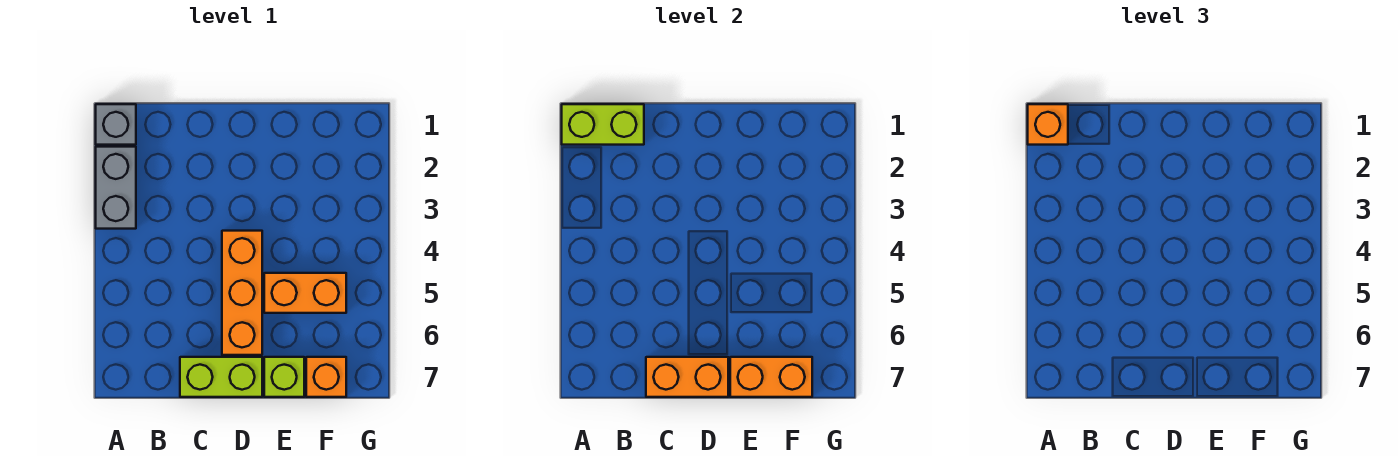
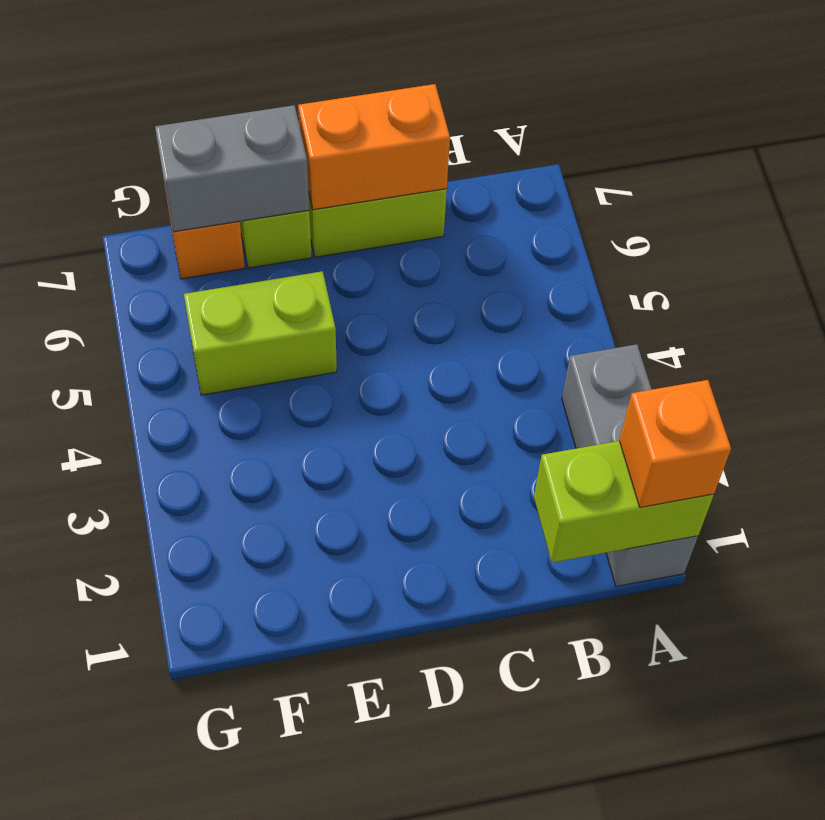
orange 1x3 brick [222,231,262,355] -> none
orange 1x2 brick [264,273,346,313] -> lime 1x2 brick [184,271,337,395]
orange 1x2 brick [730,357,812,397] -> grey 1x2 brick [155,105,309,232]

